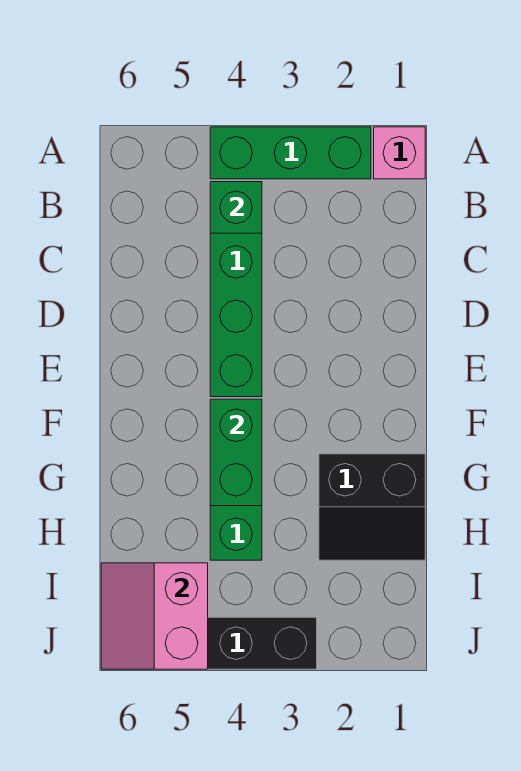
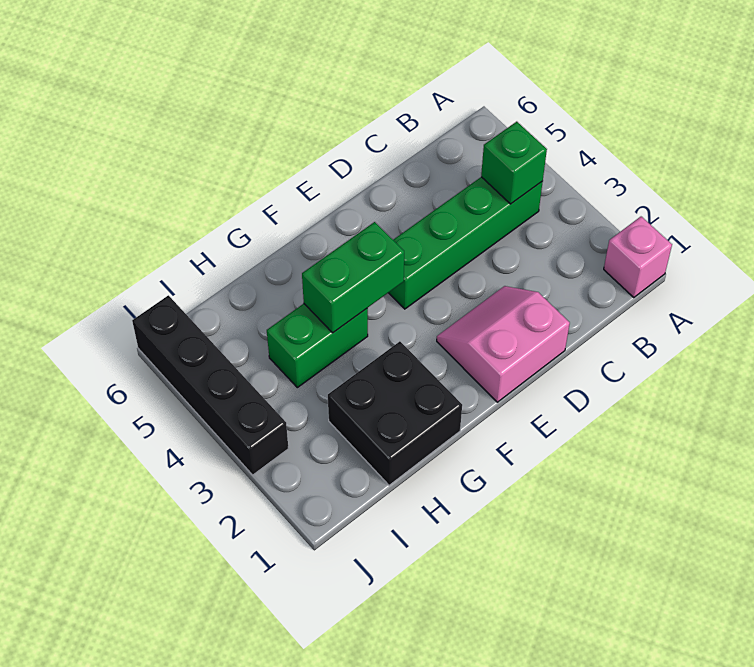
green 1x3 brick [210,127,371,179] -> none
black 2x2 slope [319,454,425,560] -> black 2x2 brick [328,341,462,485]
pink 2x2 slope [101,563,208,669] -> pink 2x2 slope moved to [437,286,570,402]

